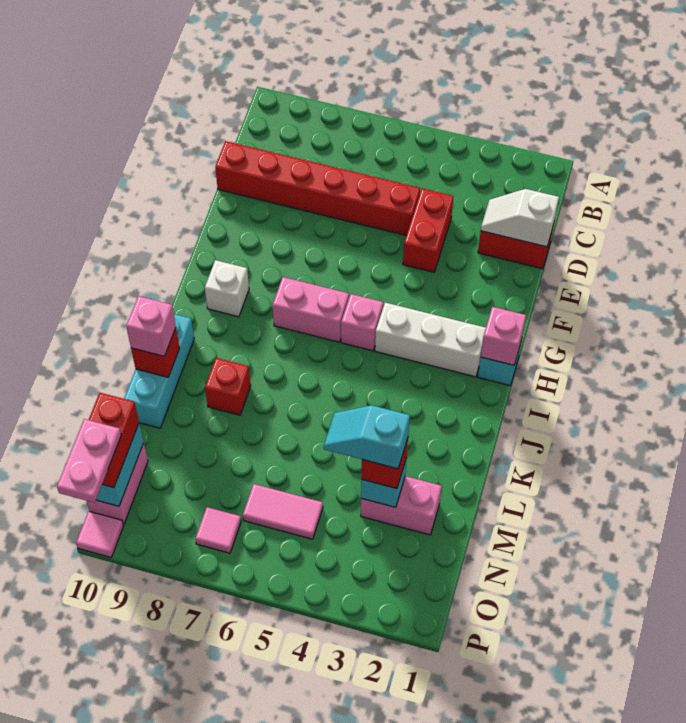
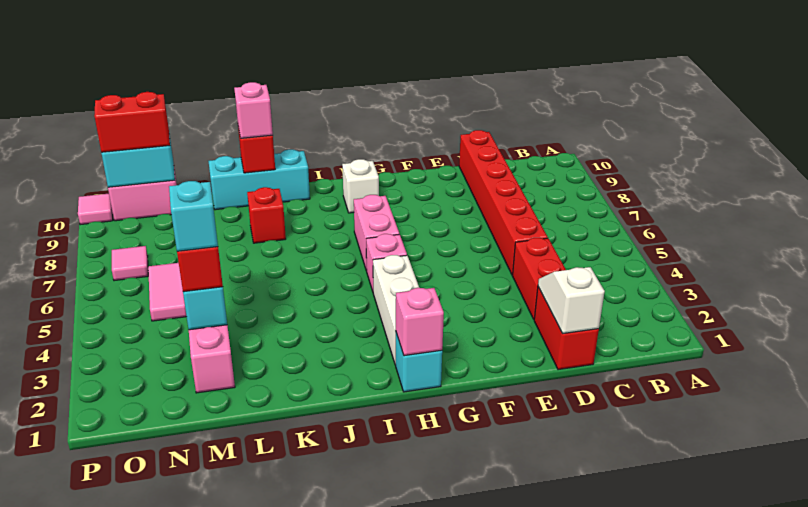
red 1x2 brick [403,188,453,272] -> red 1x2 brick turned to [513,238,566,319]
pink 1x2 plate [57,419,121,503] -> none

